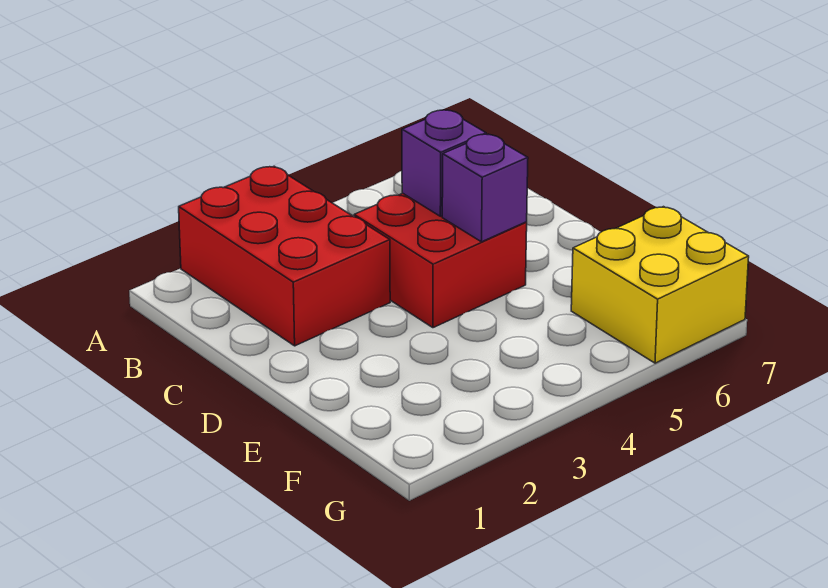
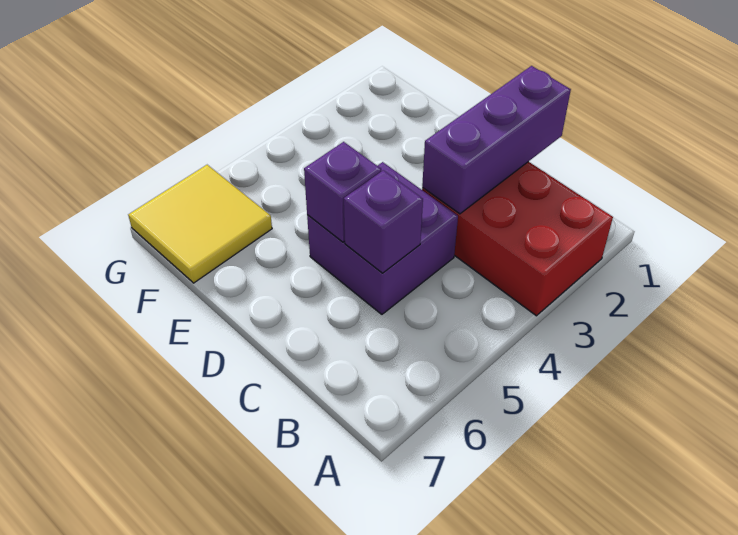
none -> purple 1x3 brick [422,66,571,214]
red 2x2 brick [354,193,527,328] -> purple 2x2 brick [307,162,458,314]
yellow 2x2 brick [571,207,749,363] -> yellow 2x2 tile [128,165,272,283]

